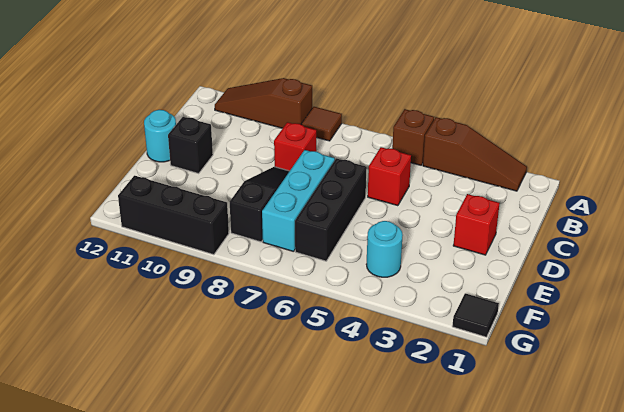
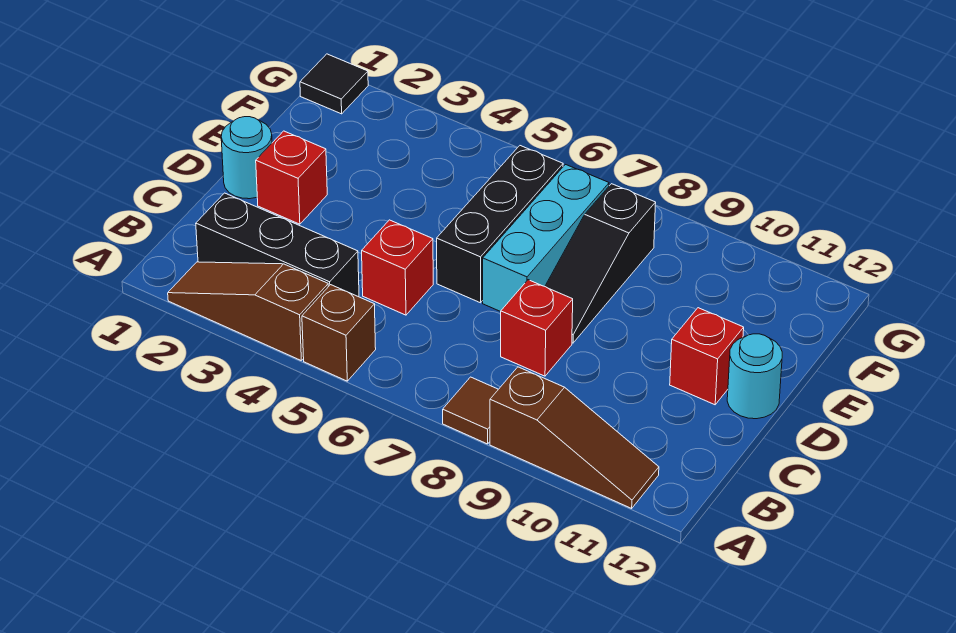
black 1x1 brick [168,117,213,173] -> red 1x1 brick [670,308,744,405]
cyan 1x1 round brick [366,221,403,277] -> cyan 1x1 round brick moved to [221,117,272,199]
black 1x3 brick [118,176,229,255] -> black 1x3 brick moved to [196,193,359,297]

